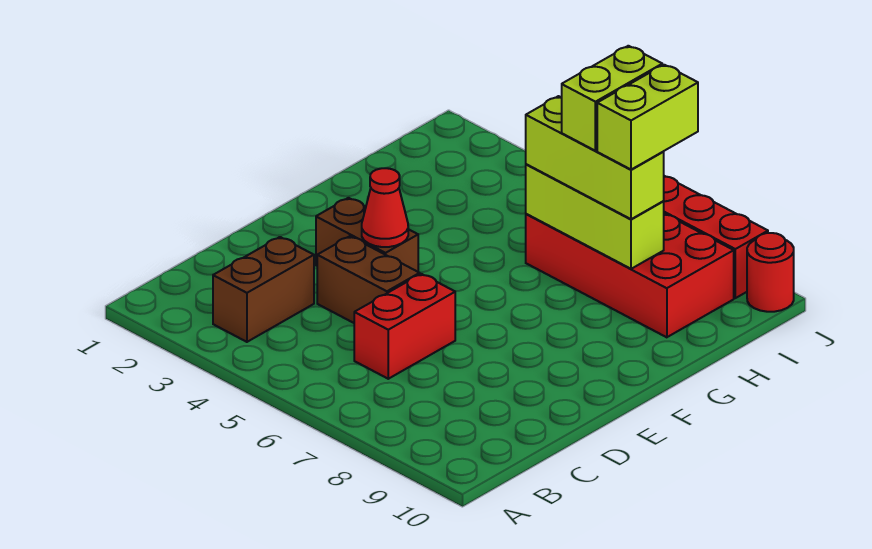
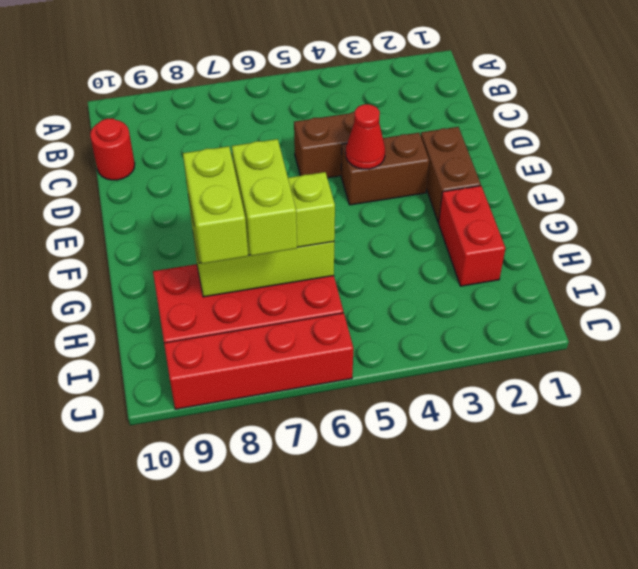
brown 1x2 brick [213,237,314,342] -> brown 1x2 brick moved to [421,127,481,223]
red 1x2 brick [354,274,455,379] -> red 1x2 brick moved to [439,186,505,286]
red 1x1 round brick [747,233,794,312] -> red 1x1 round brick moved to [90,119,135,180]

